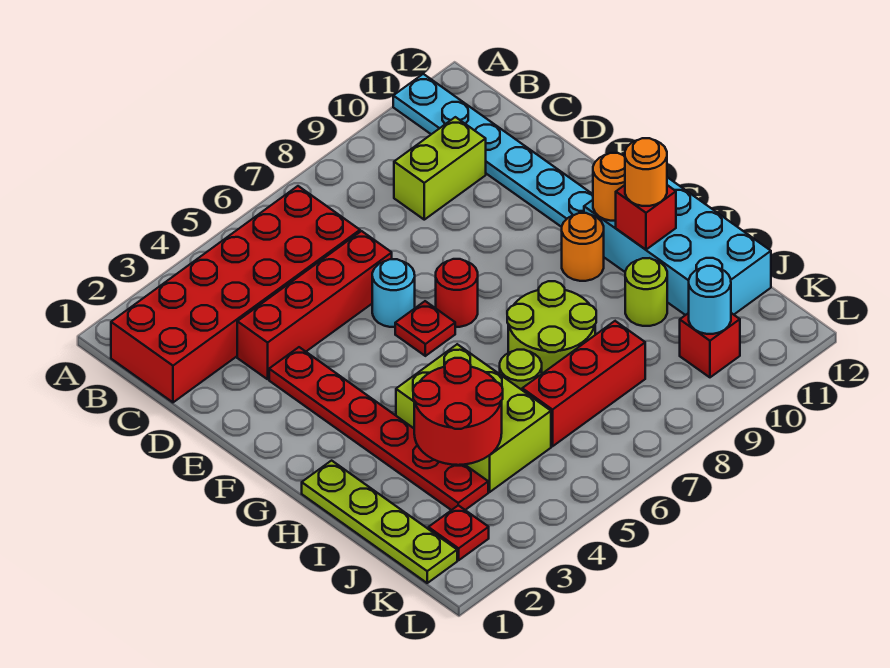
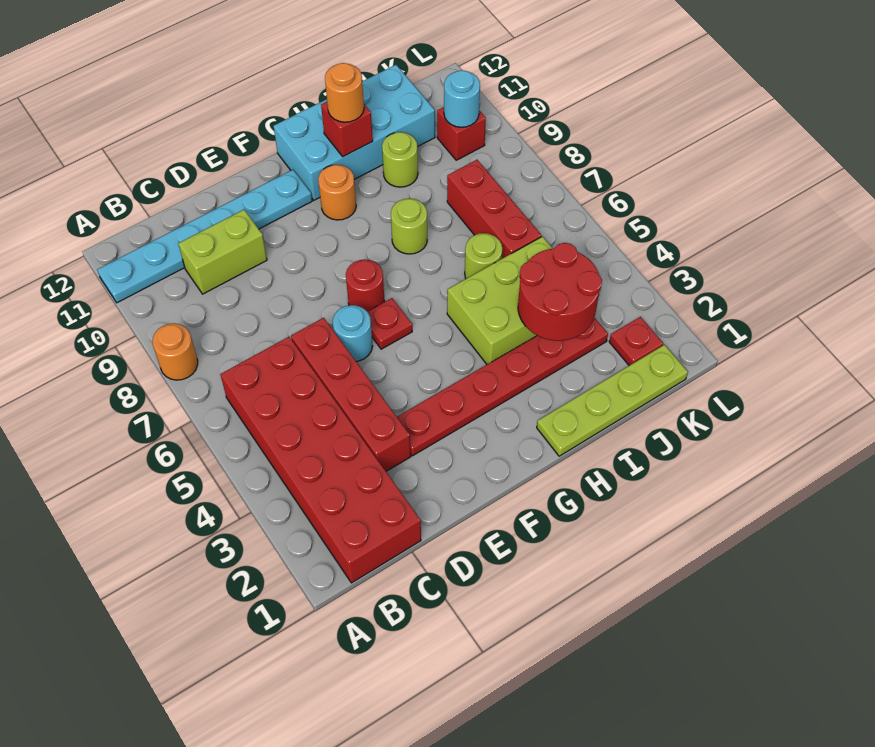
lime 1x2 brick [394,117,486,220] -> lime 1x2 brick turned to [178,210,267,294]
orange 1x1 round brick [593,153,625,221] -> orange 1x1 round brick moved to [153,323,198,380]
lime 2x2 round brick [507,281,596,373] -> lime 1x1 round brick [391,198,427,254]

